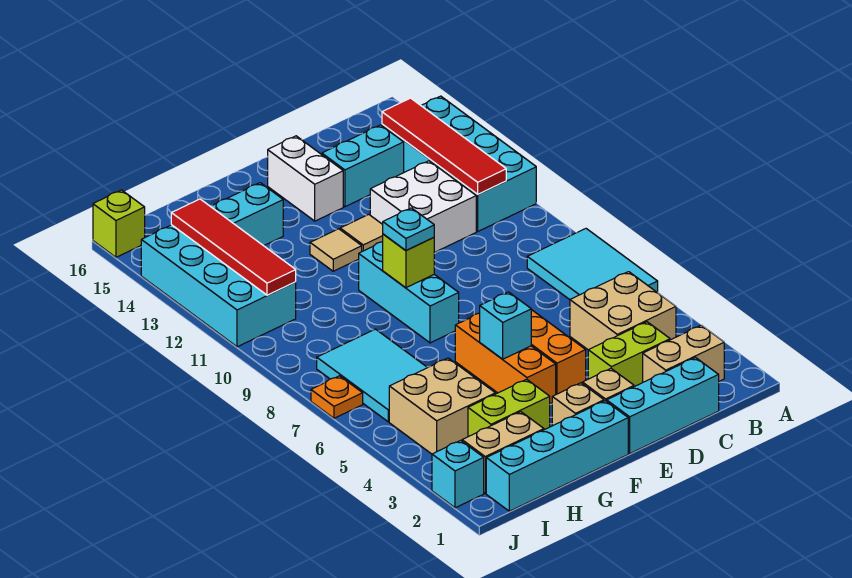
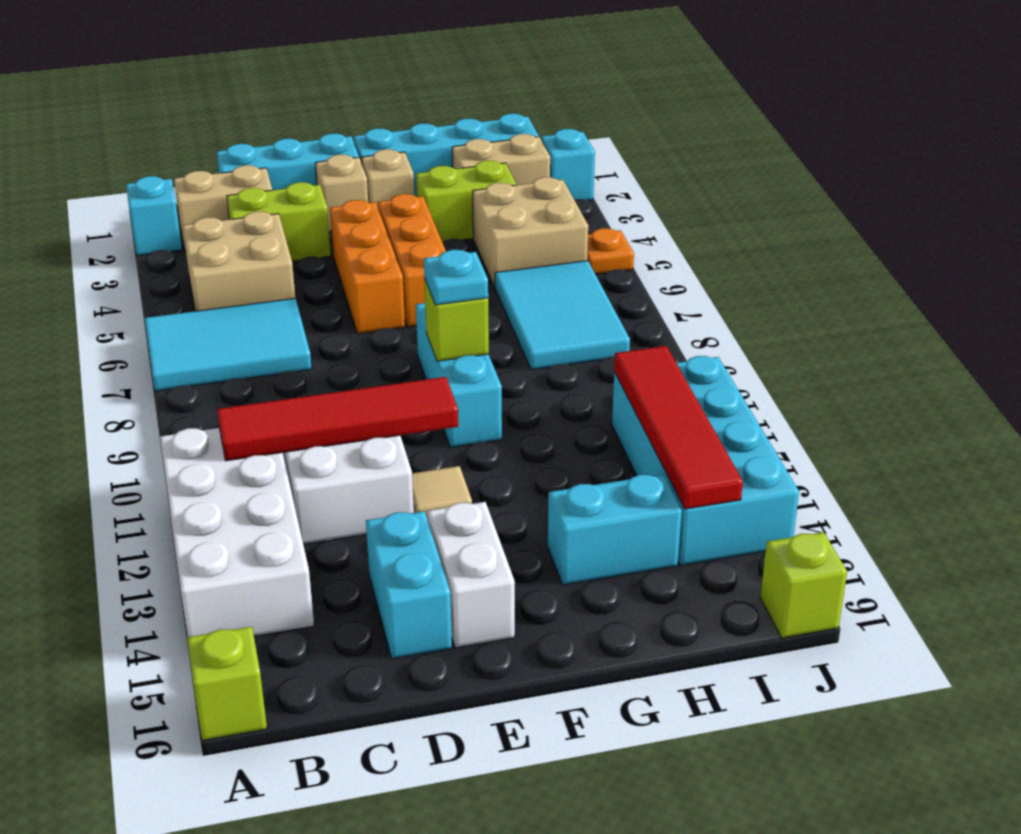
cyan 2x3 tile [527,229,658,300] -> cyan 2x3 tile turned to [145,298,312,391]
cyan 2x4 brick [382,96,536,231] -> white 2x4 brick [160,428,314,637]
none -> lime 1x1 brick [187,627,267,740]
red 1x4 tile [382,98,506,194] -> red 1x4 tile turned to [217,377,458,461]
cyan 1x2 brick [322,125,404,207] -> cyan 1x2 brick turned to [366,511,452,659]
cyan 1x1 brick [480,292,531,359] -> cyan 1x1 brick moved to [126,176,182,255]
tan 1x1 tile [310,229,362,271] -> none
orange 1x1 plate [311,376,363,418] -> orange 1x1 plate moved to [587,228,634,274]

